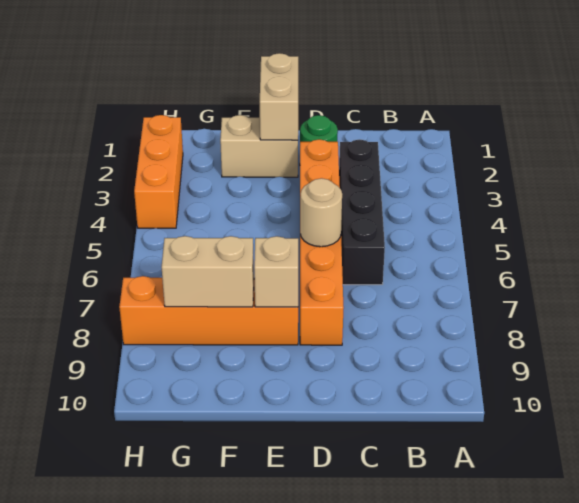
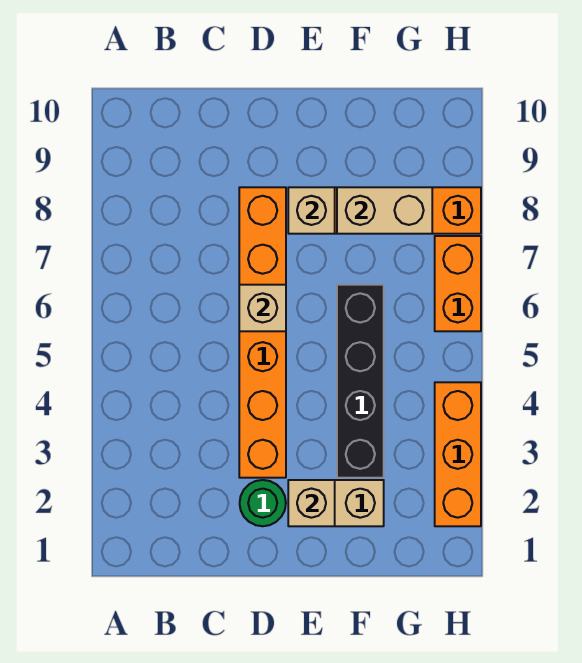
black 1x4 brick [339,140,385,285] -> black 1x4 brick moved to [337,285,384,478]
tan 1x1 round brick [300,178,342,247] -> tan 1x1 brick [239,285,286,331]
tan 1x2 brick [260,53,298,140] -> tan 1x1 brick [288,480,335,526]
none -> orange 1x2 brick [435,236,481,331]

